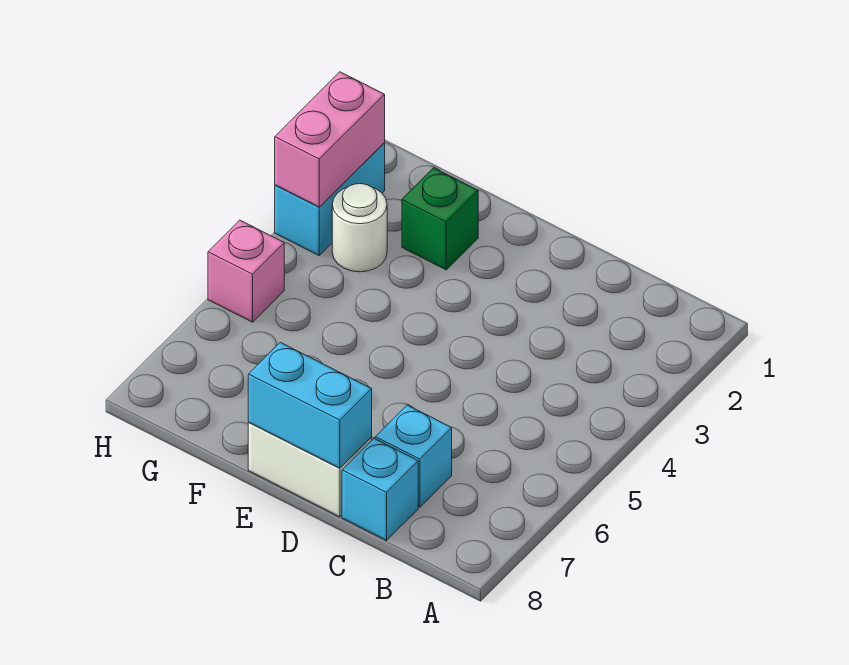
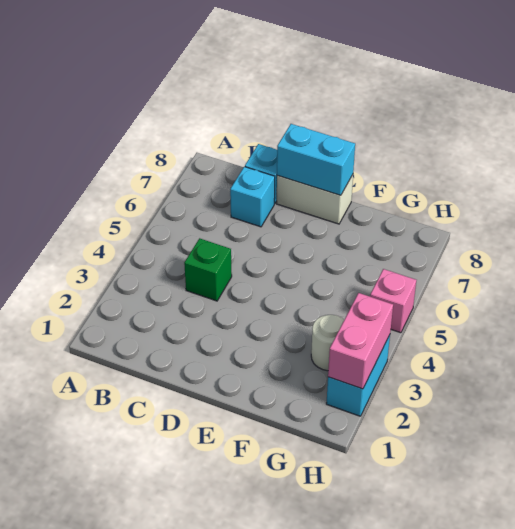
green 1x1 brick [402,168,478,270] -> green 1x1 brick moved to [184,238,232,301]

